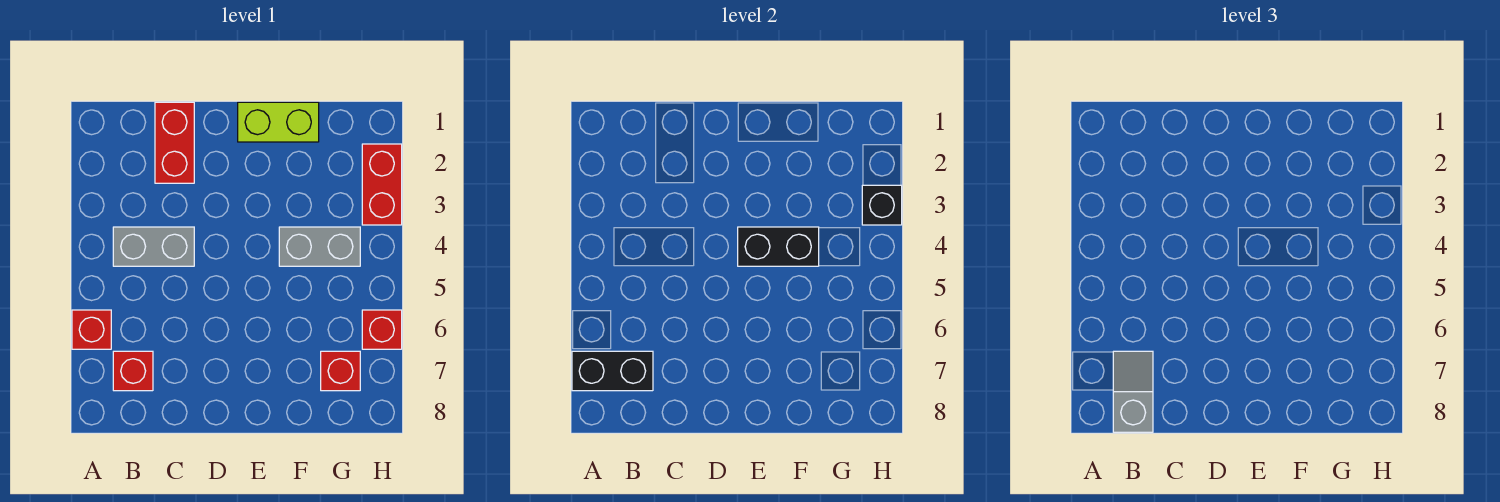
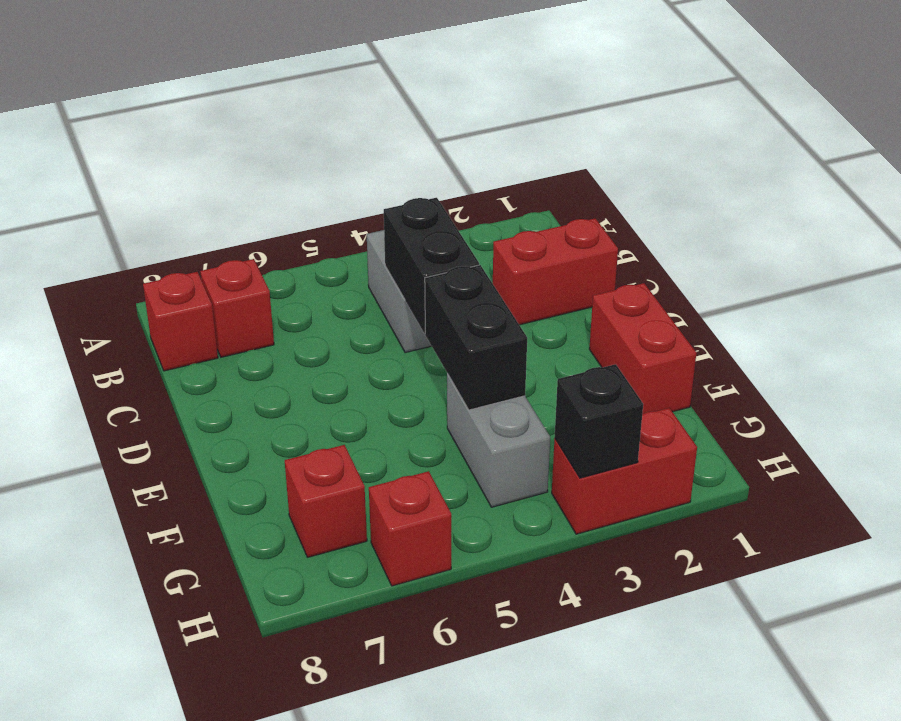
red 1x1 brick [72,310,111,349] -> red 1x1 brick moved to [143,272,218,371]
black 1x2 brick [572,351,653,391] -> black 1x2 brick moved to [384,198,479,333]
grey 1x2 slope [1113,351,1153,432] -> none
lime 1x2 brick [238,102,319,142] -> red 1x2 brick [589,283,696,414]

